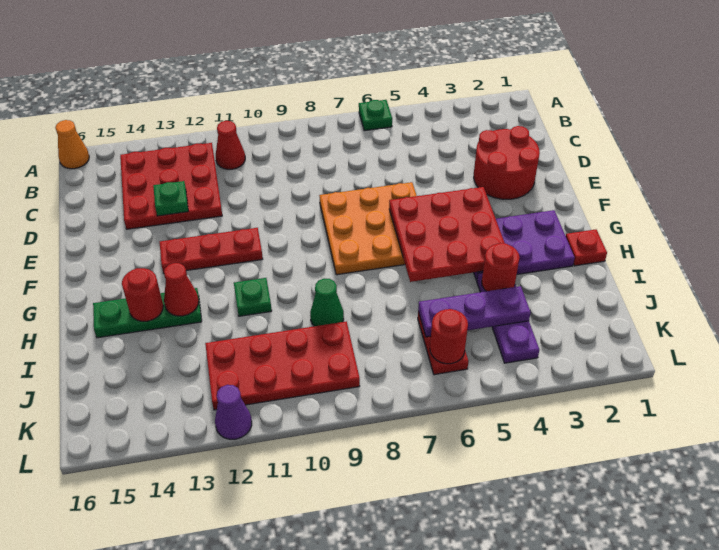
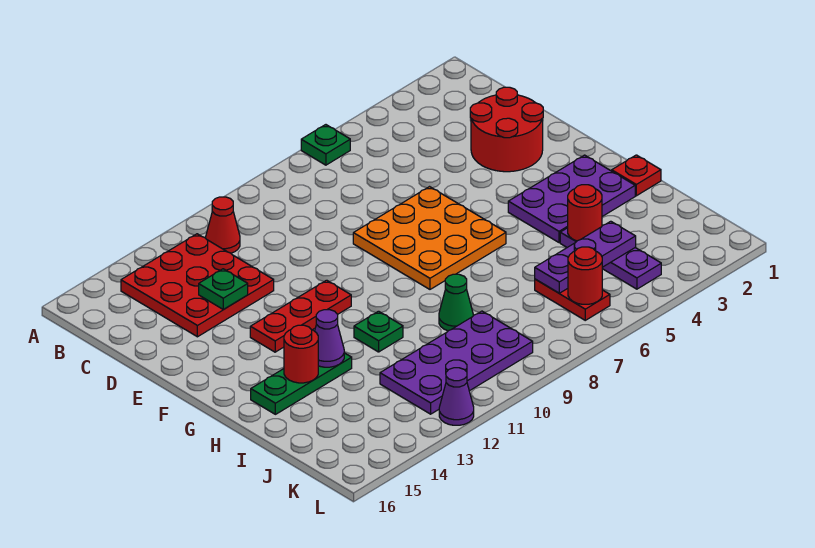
orange 1x1 cone [55,120,89,169] -> none
red 3x3 plate [389,187,505,282] -> none
red 1x1 cone [164,263,199,316] -> purple 1x1 cone [315,310,344,367]
red 2x4 plate [205,322,360,410] -> purple 2x4 plate [380,311,533,414]

